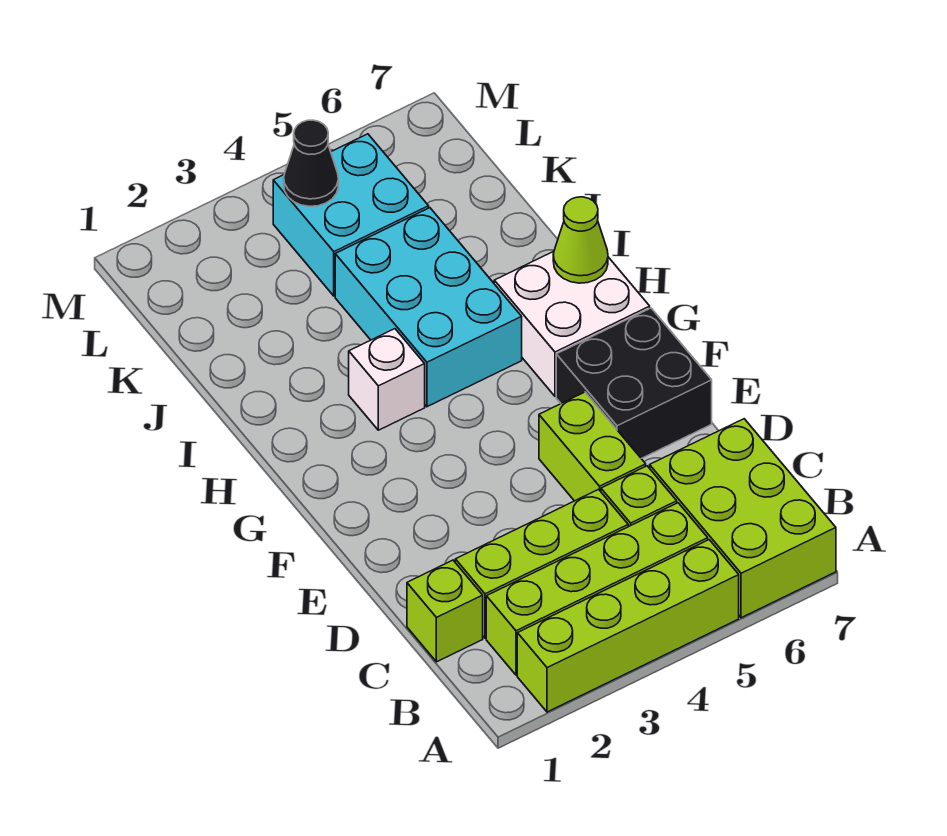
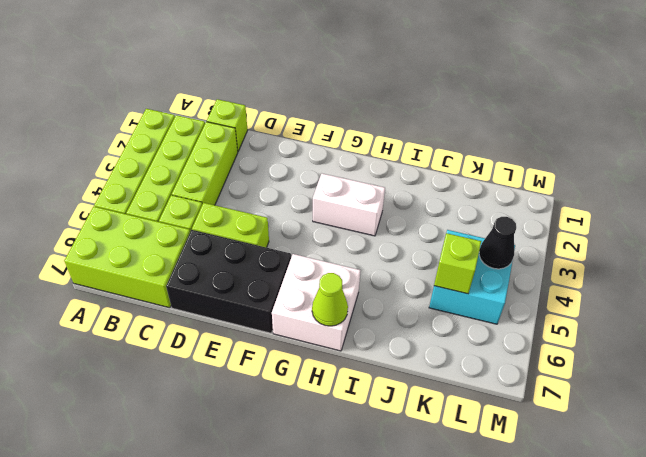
black 2x2 brick [556,308,712,458] -> black 2x3 brick [166,230,291,333]
white 1x1 brick [349,329,425,430] -> white 1x2 brick [313,174,385,236]
cyan 2x3 brick [335,208,522,407] -> none
none -> lime 1x1 brick [434,233,481,294]

